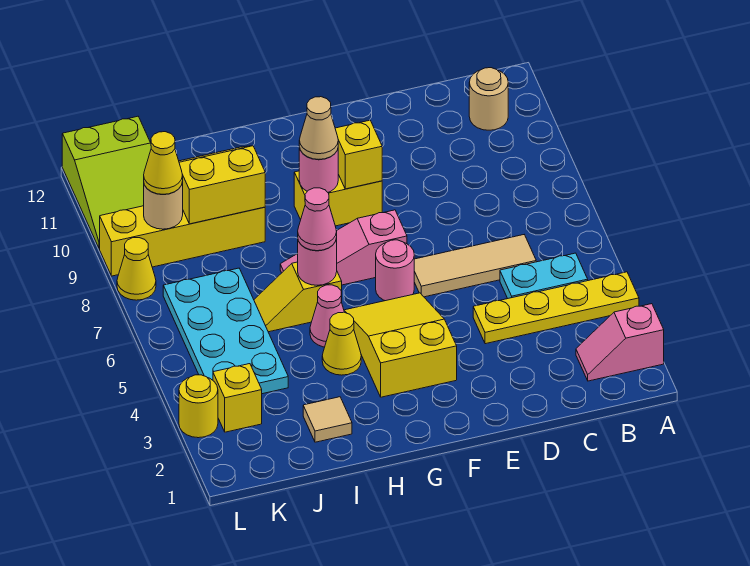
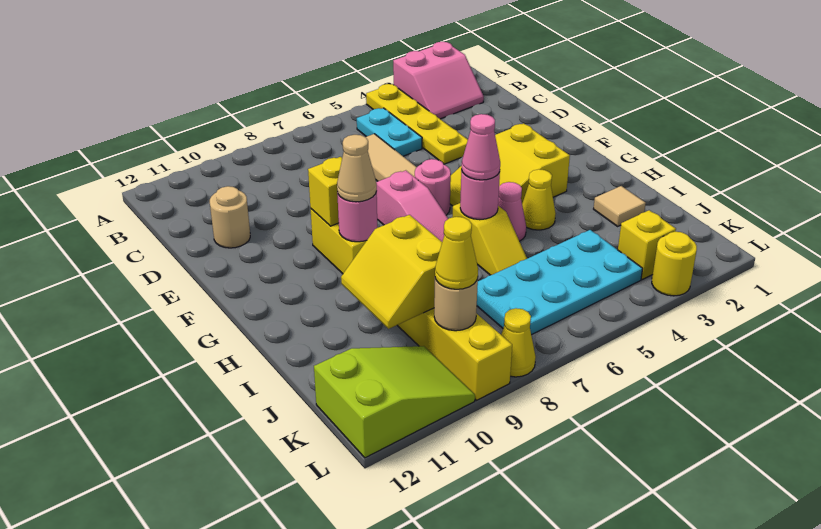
pink 1x2 slope [576,304,664,381] -> pink 2x2 slope [393,42,484,119]
tan 1x1 round brick [469,68,508,130] -> tan 1x1 round brick moved to [210,186,250,248]

